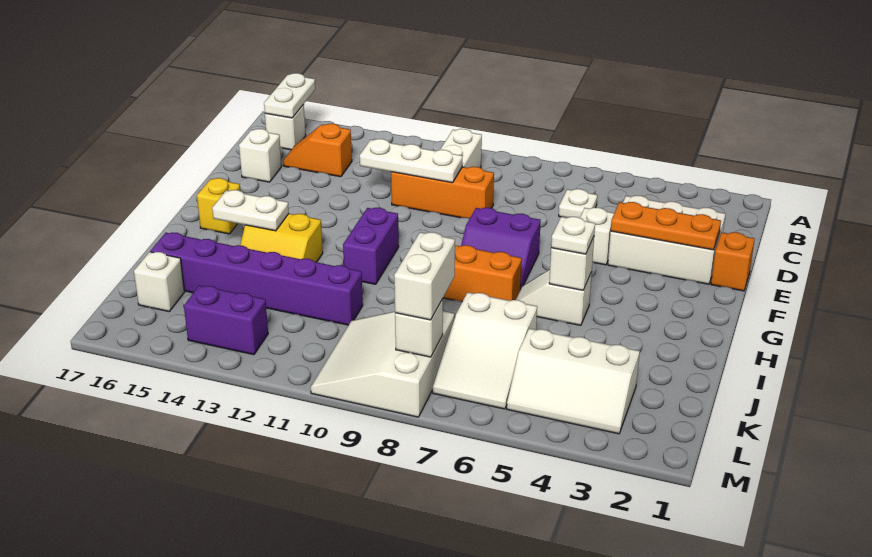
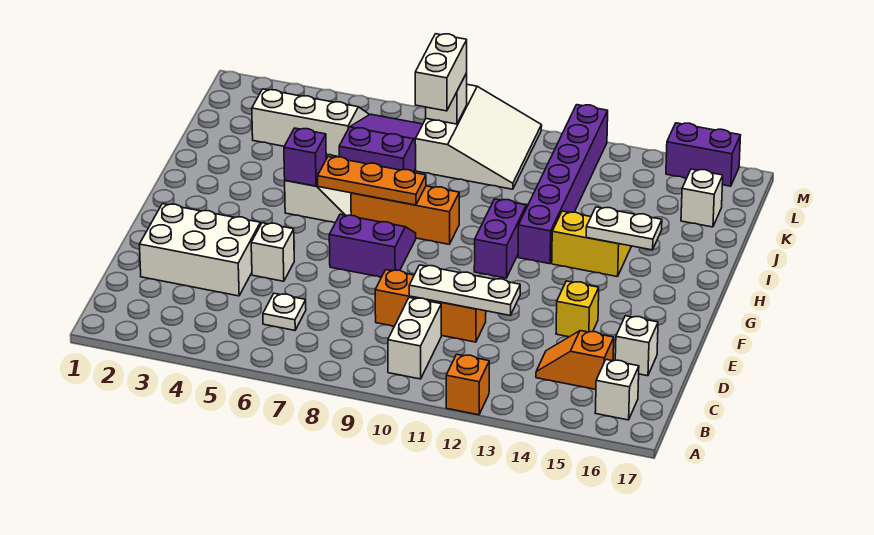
white 1x2 plate [264,73,315,118] -> none
orange 1x2 slope [283,124,352,177] -> orange 1x2 slope turned to [536,331,614,389]
orange 1x1 brick [711,232,755,291] -> orange 1x1 brick moved to [446,354,489,415]
orange 1x3 plate [611,202,721,250] -> orange 1x3 plate moved to [318,157,426,205]
yellow 1x1 brick [197,178,240,234] -> yellow 1x1 brick moved to [556,281,599,337]
white 1x1 brick [549,237,594,290] -> purple 1x1 brick [284,128,327,186]
white 1x1 plate [551,217,595,254] -> none
white 2x3 slope [433,292,537,409] -> purple 2x3 slope [339,114,423,172]
purple 1x6 brick [150,233,363,325] -> purple 1x6 brick turned to [518,105,608,264]
purple 1x2 brick [184,285,268,355] -> purple 1x2 brick moved to [666,123,741,186]

